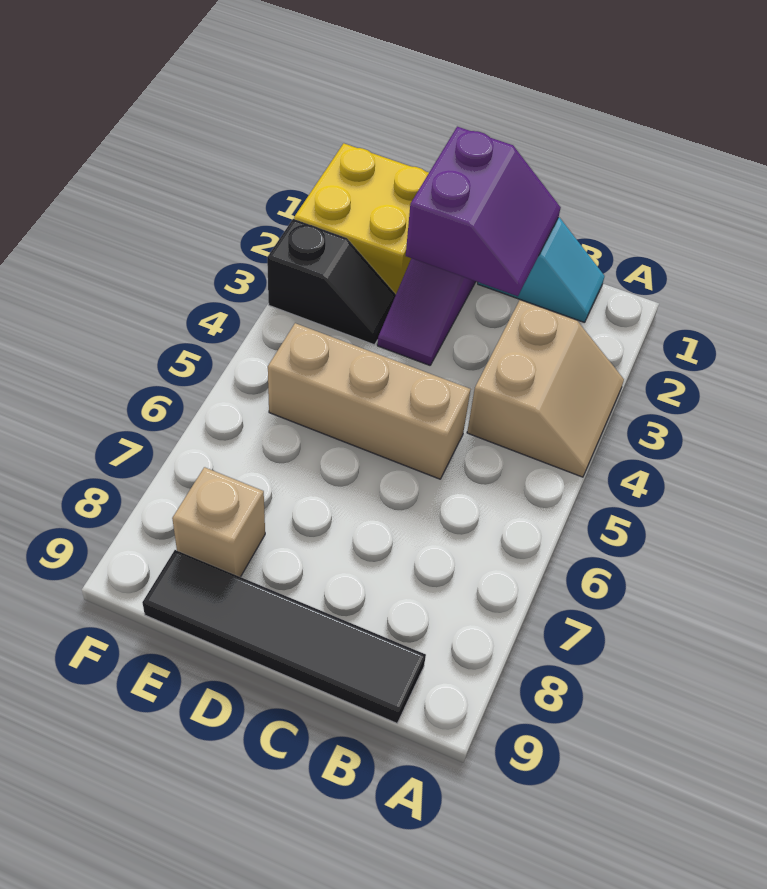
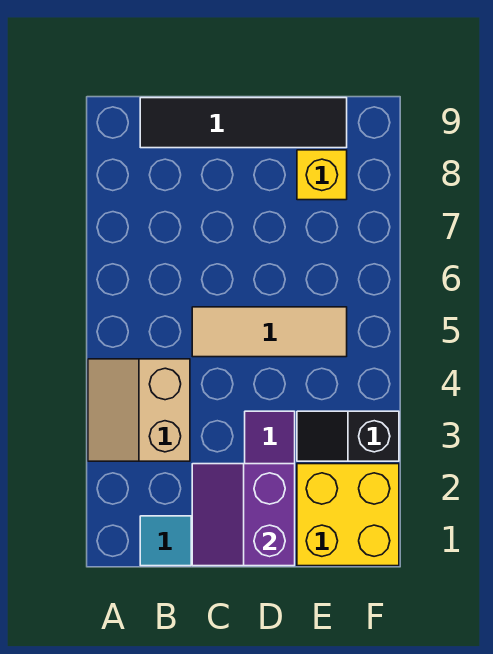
tan 1x3 brick [268,323,471,479] -> tan 1x3 tile [192,307,347,357]
tan 1x1 brick [172,467,265,577] -> yellow 1x1 brick [297,150,347,200]

